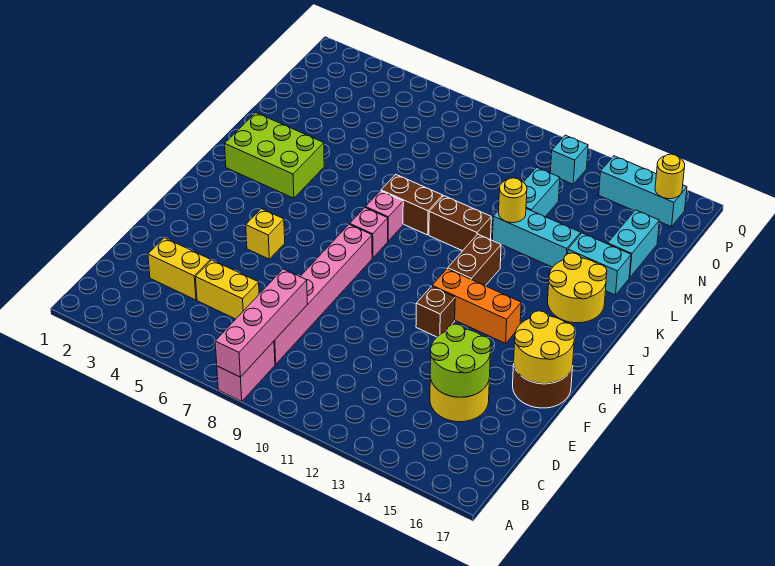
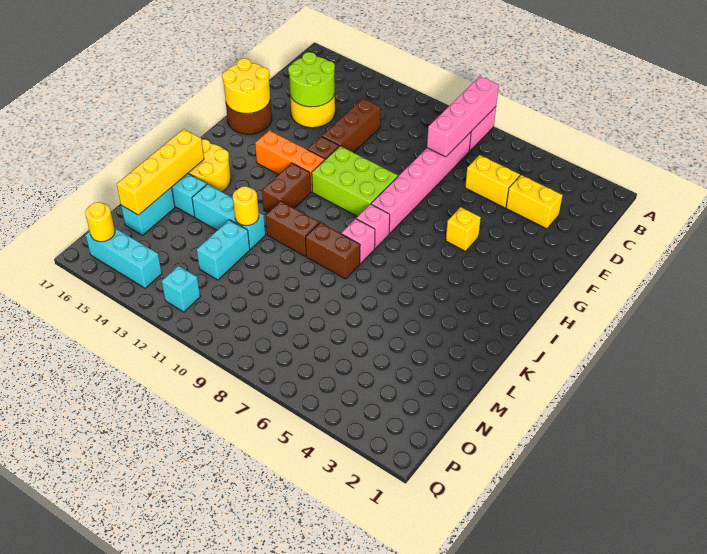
none -> brown 1x3 brick [322,99,381,153]
lime 2x3 brick [225,113,324,198] -> lime 2x3 brick moved to [312,146,398,217]
none -> yellow 1x4 brick [117,129,204,215]

